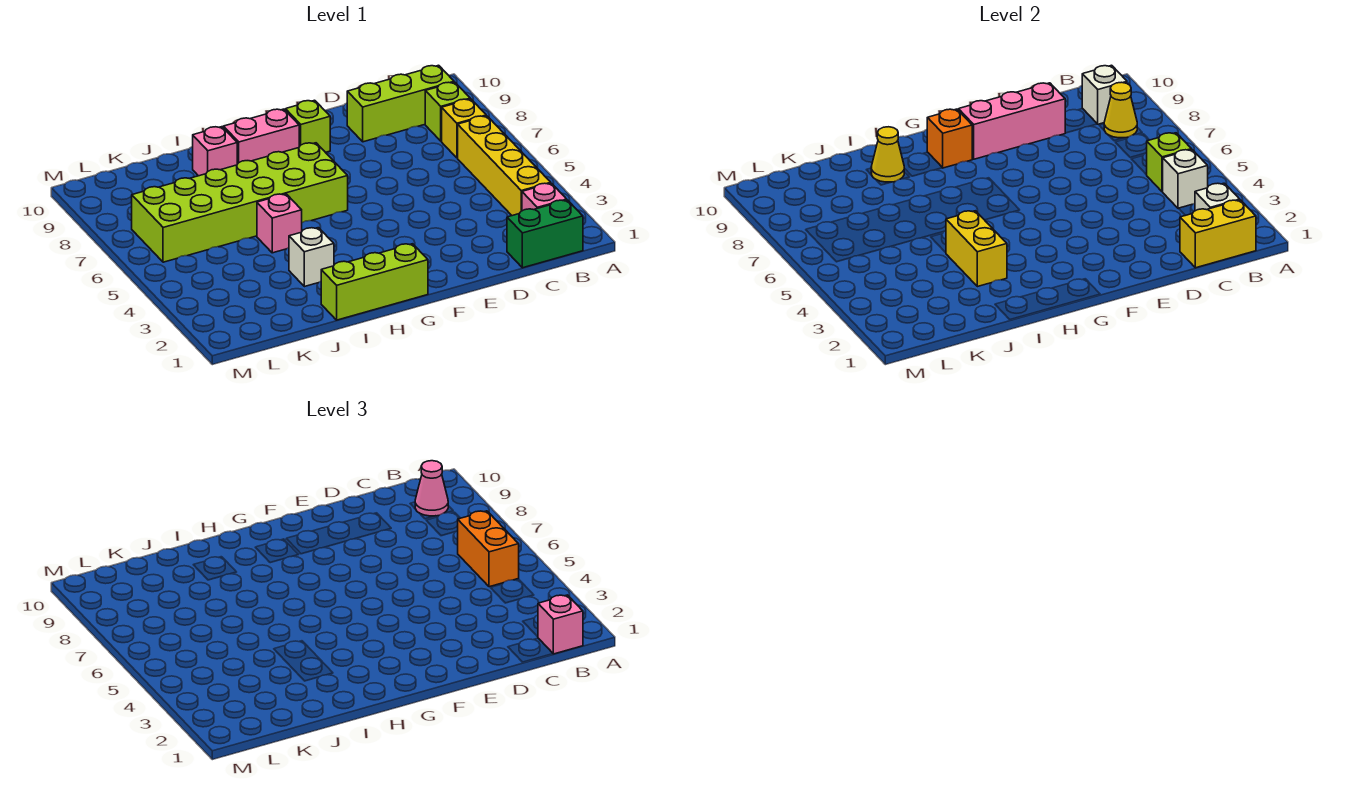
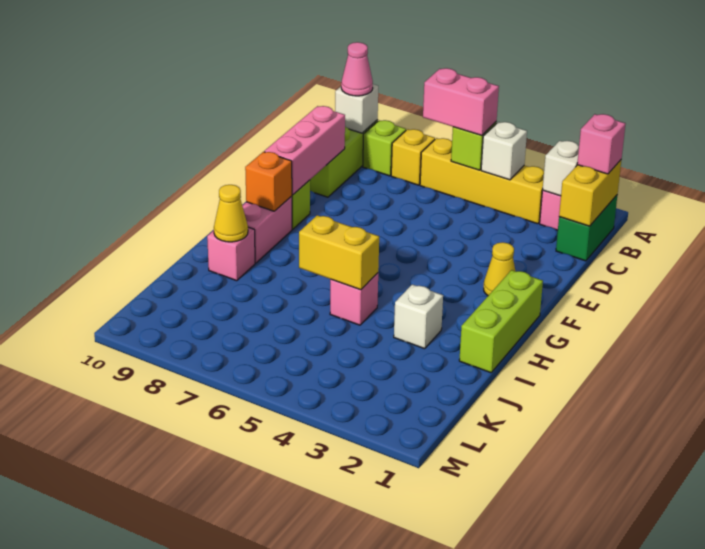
orange 1x2 brick [458,511,519,587] -> pink 1x2 brick [423,68,499,135]
yellow 1x1 cone [1104,82,1137,138] -> yellow 1x1 cone moved to [484,242,515,296]
lime 2x6 brick [132,143,348,262] -> none
yellow 1x2 brick [946,211,1007,287] -> yellow 1x2 brick moved to [299,215,379,290]

